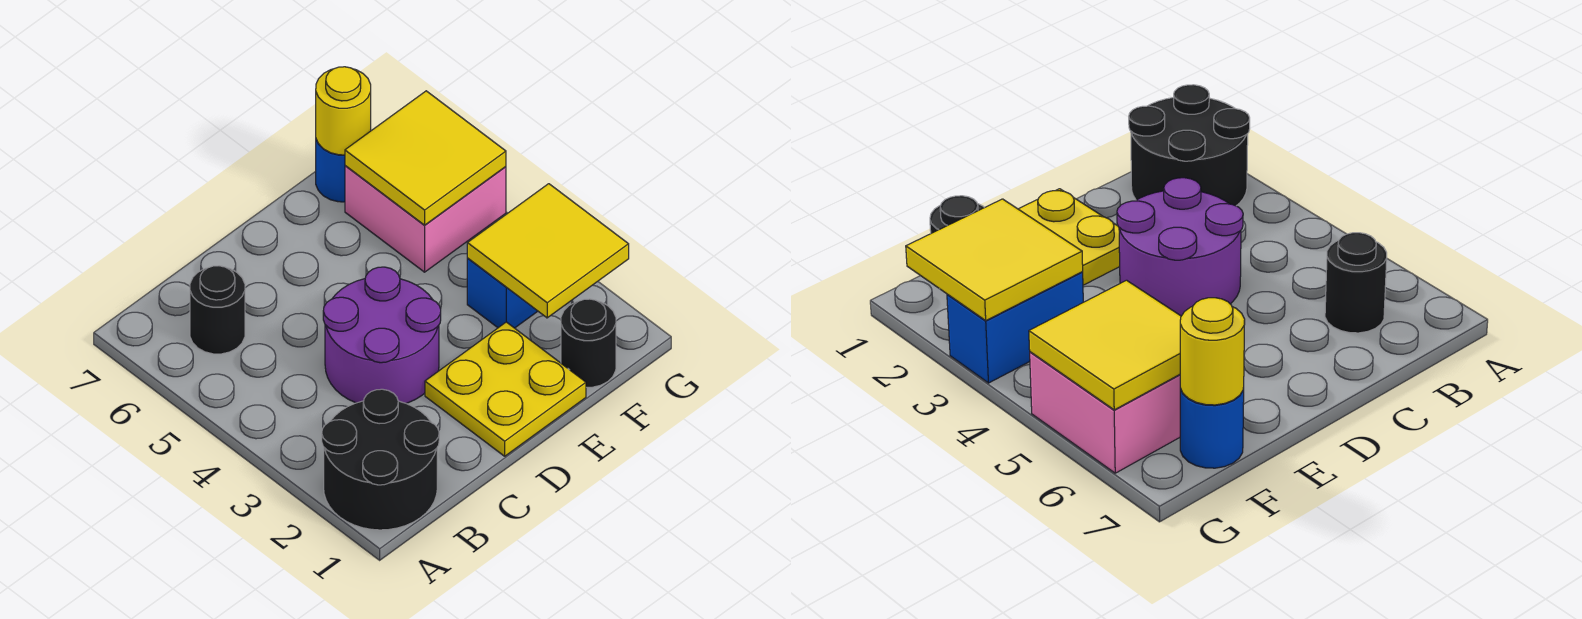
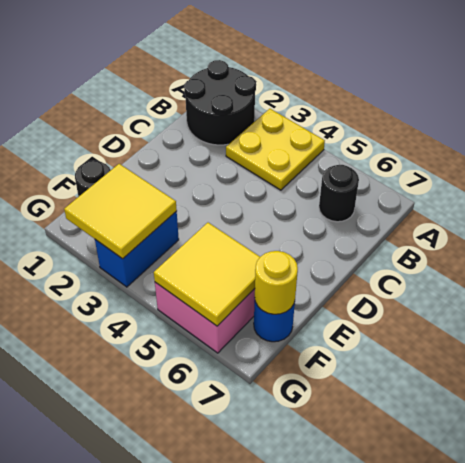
purple 2x2 round brick [323,267,441,404] -> none
yellow 2x2 plate [425,322,586,456] -> yellow 2x2 plate moved to [226,109,325,190]

